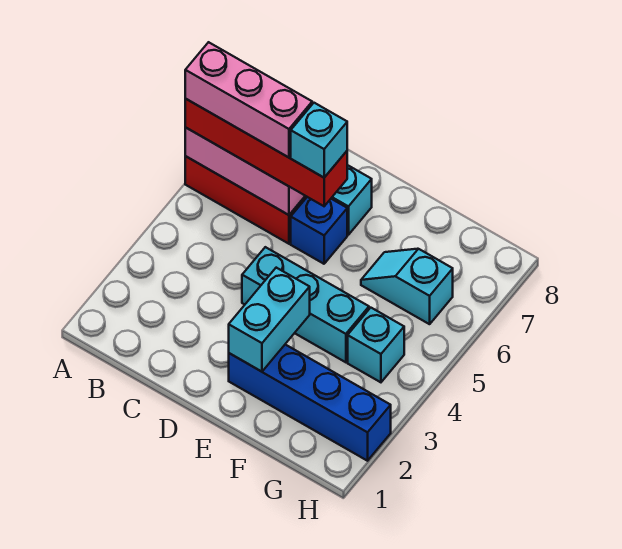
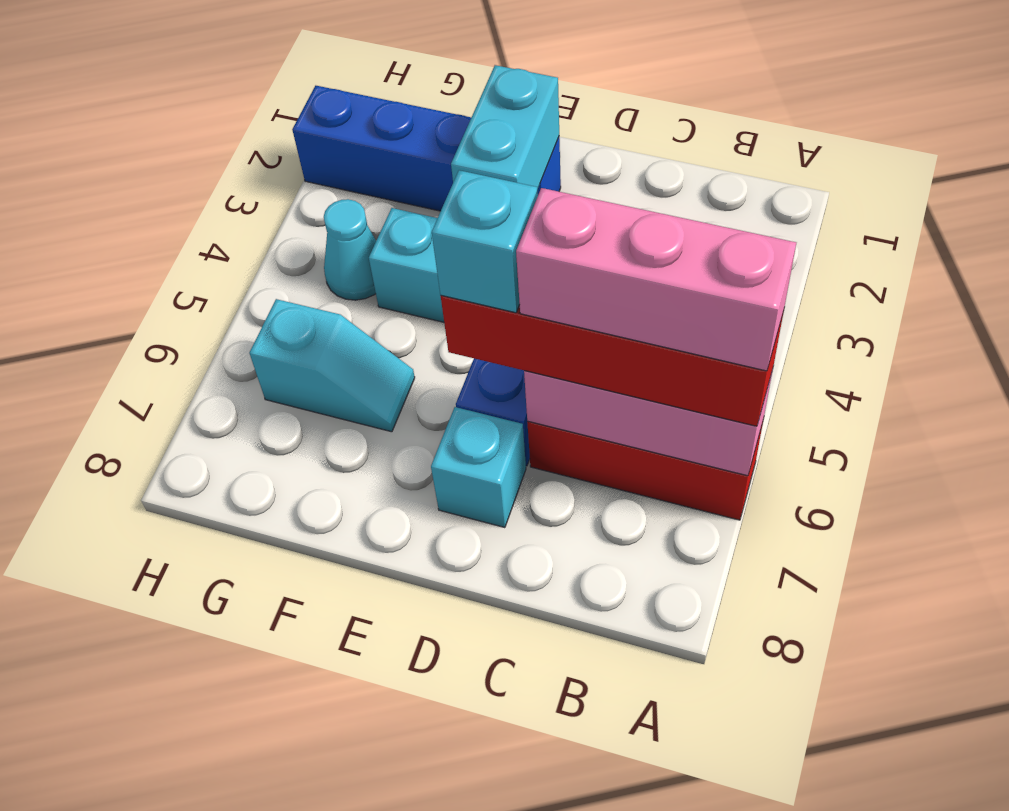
cyan 1x1 brick [348,308,404,382] -> cyan 1x1 cone [324,199,376,300]

